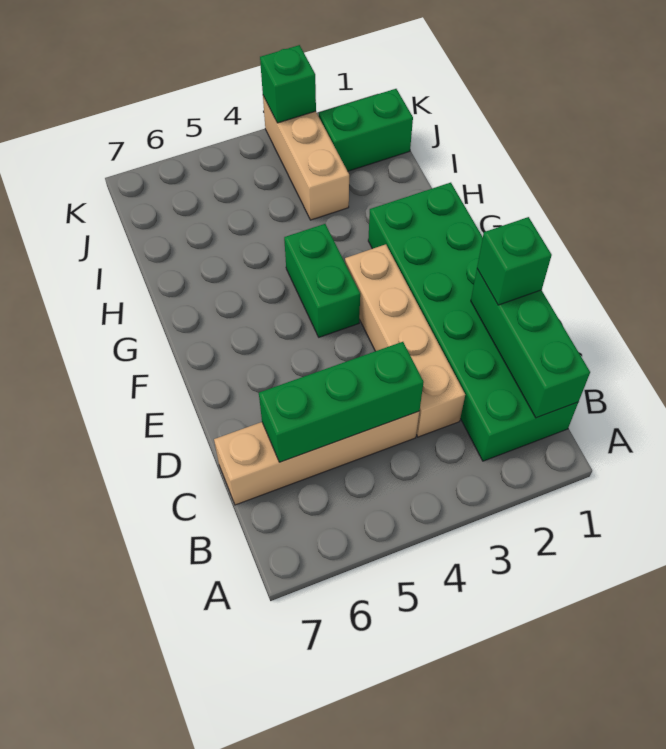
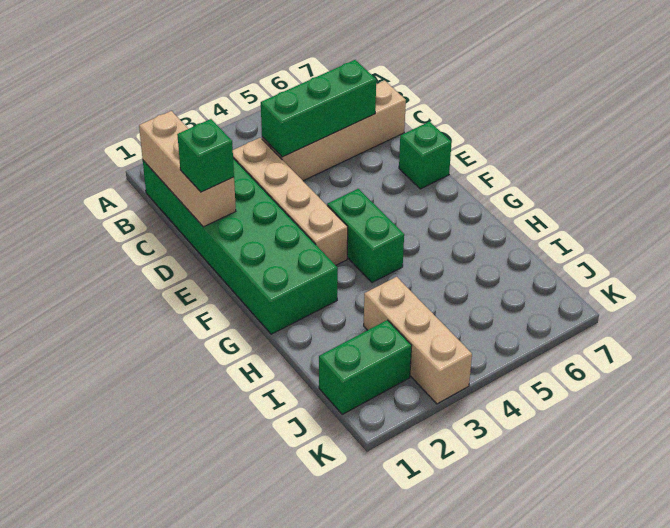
green 1x3 brick [471,269,590,418] -> tan 1x3 brick [139,111,236,227]
green 1x1 brick [260,45,316,123] -> green 1x1 brick moved to [399,122,452,189]

